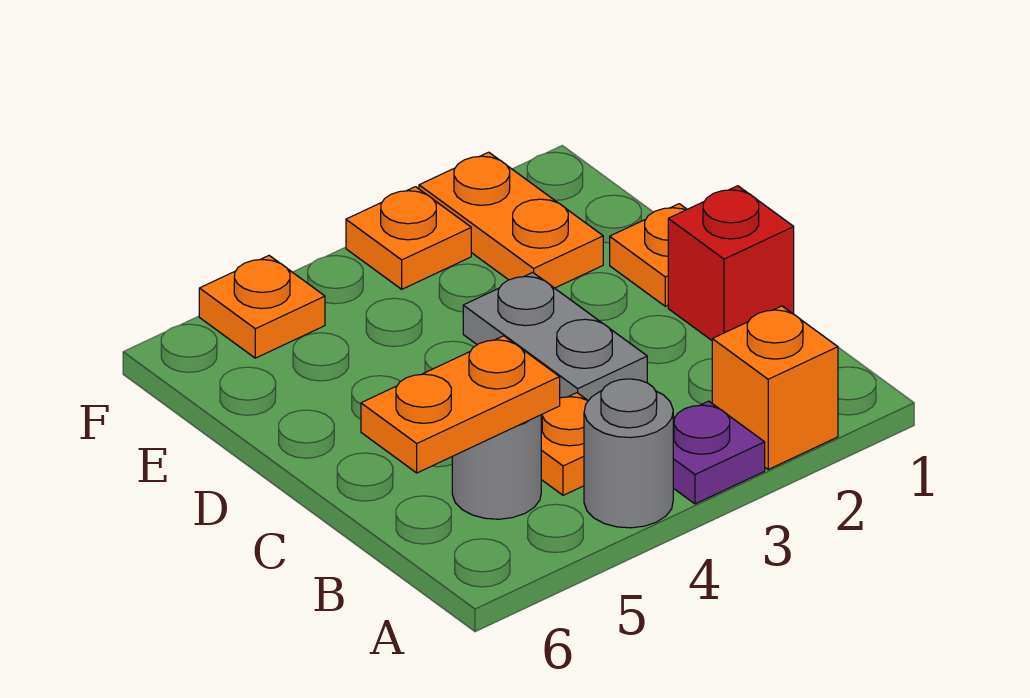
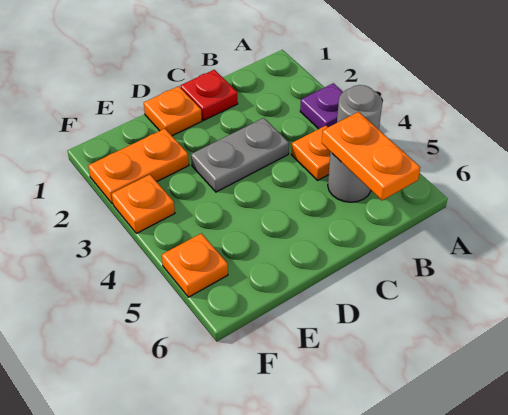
orange 1x1 brick [712,306,838,469] -> none
red 1x1 brick [668,186,794,340] -> red 1x1 plate [180,70,238,120]

